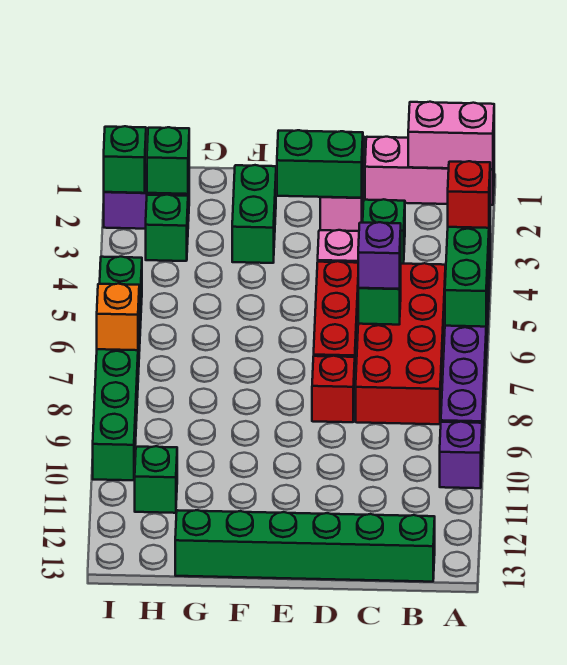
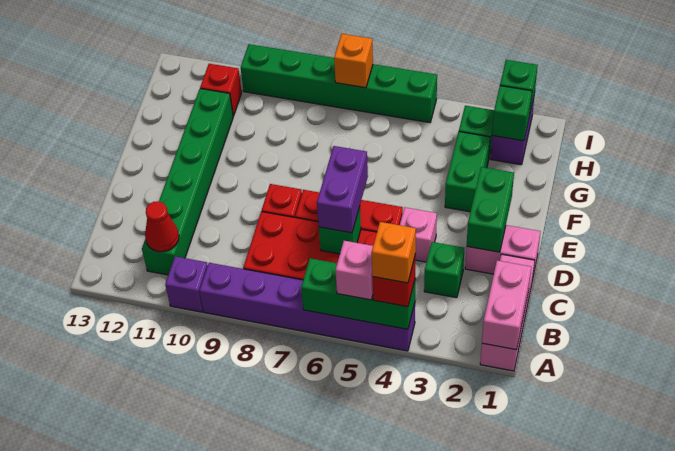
none -> orange 1x1 brick [372,222,416,283]
none -> pink 1x1 brick [335,241,373,300]
none -> red 1x1 cone [145,201,179,252]
green 1x6 brick [175,510,435,582] -> green 1x6 brick moved to [142,89,233,275]
purple 1x1 brick [358,222,401,289] -> purple 1x2 brick [317,146,368,233]
green 1x2 brick [232,165,276,263] -> green 1x2 brick turned to [445,132,490,212]
green 1x1 brick [135,446,177,513] -> red 1x1 brick [200,64,242,116]

